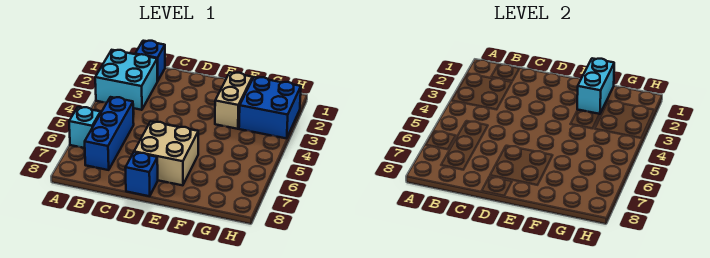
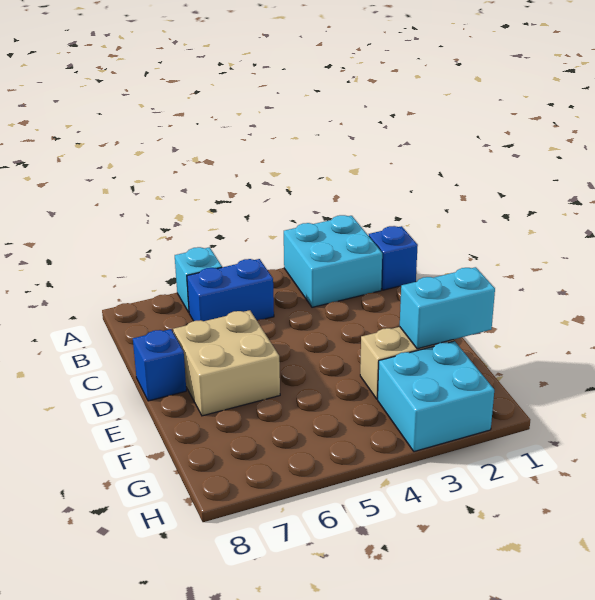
blue 1x3 brick [85,97,134,170] -> blue 1x2 brick [187,259,274,321]
blue 2x2 brick [239,77,301,138] -> cyan 2x2 brick [378,341,494,452]

